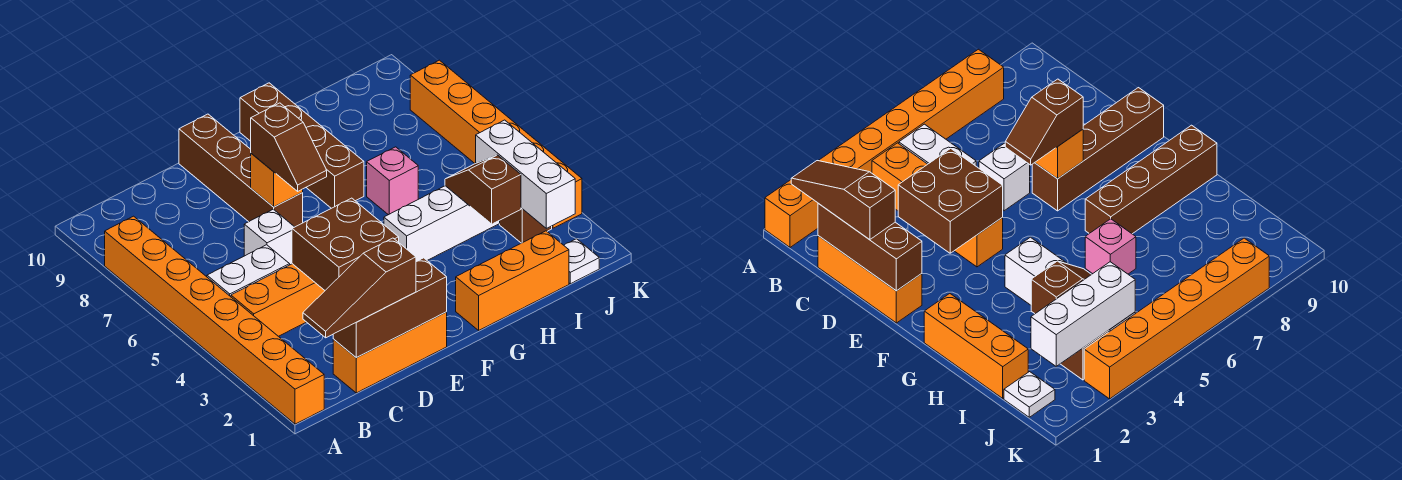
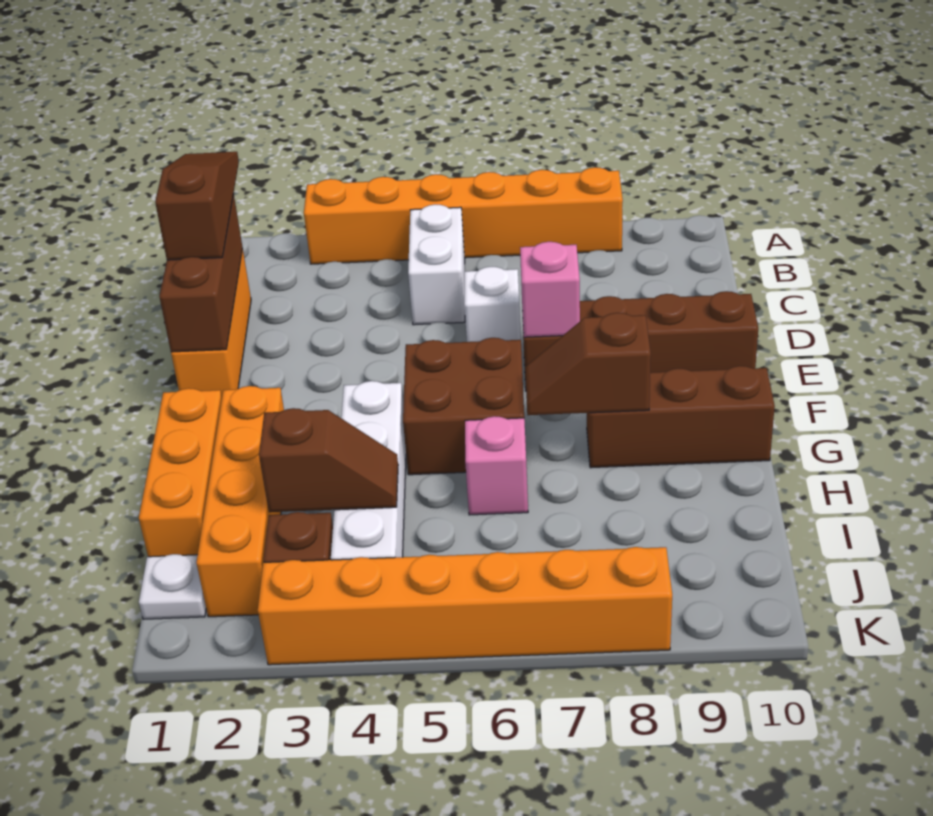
orange 1x8 brick [105,216,324,424] -> orange 1x6 brick [304,167,623,264]
orange 1x4 brick [231,264,325,336] -> orange 1x4 brick moved to [196,386,284,617]
brown 2x2 brick [292,198,399,290] -> brown 2x2 brick moved to [403,338,524,475]
brown 1x2 slope [251,103,327,191] -> brown 1x2 slope moved to [525,313,651,415]
orange 1x1 brick [251,153,303,207] -> pink 1x1 brick [520,242,580,337]
brown 1x4 brick [240,83,364,208] -> brown 1x3 brick [587,366,775,468]
white 1x3 brick [476,120,575,228] -> none

